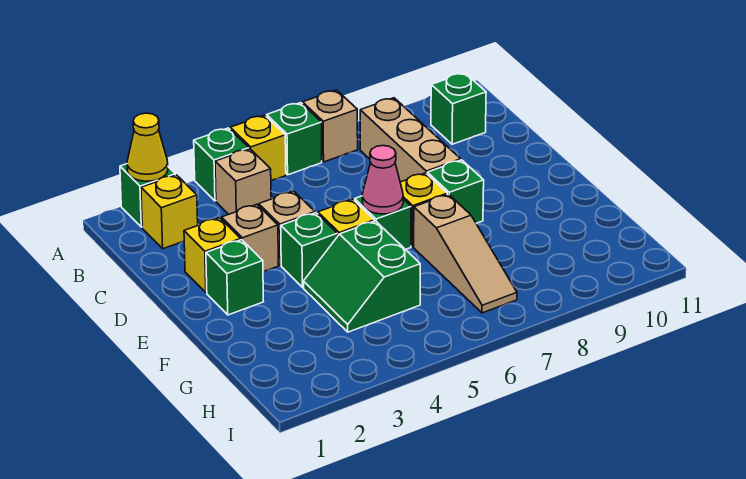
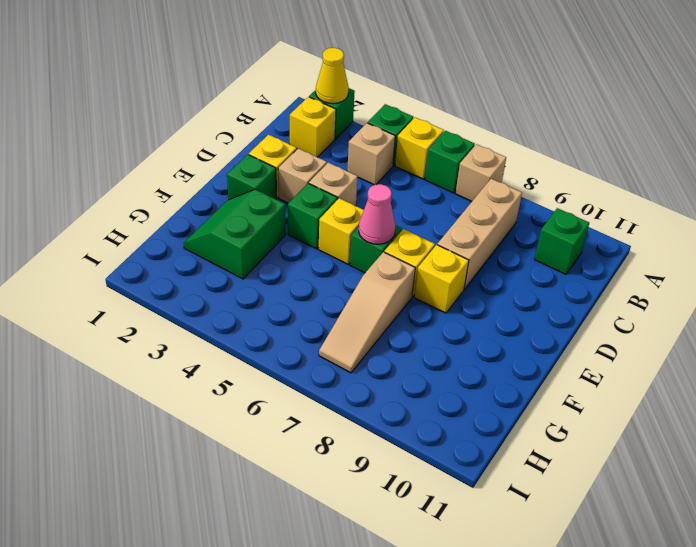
green 1x1 brick [427,160,484,223] -> yellow 1x1 brick [414,245,469,313]
green 2x2 slope [304,221,420,332] -> green 2x2 slope moved to [184,189,286,279]

